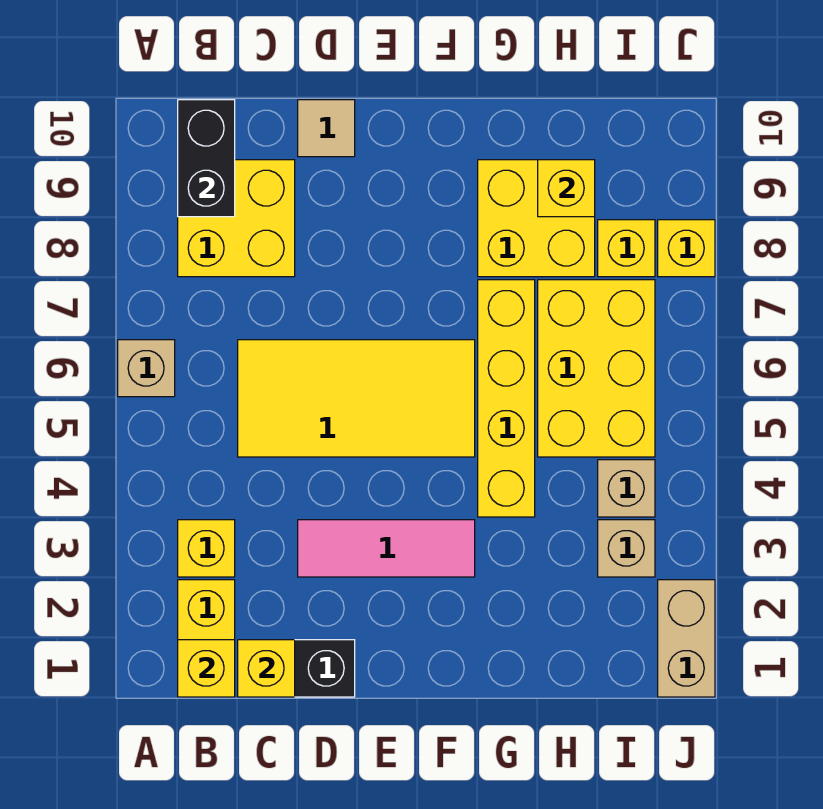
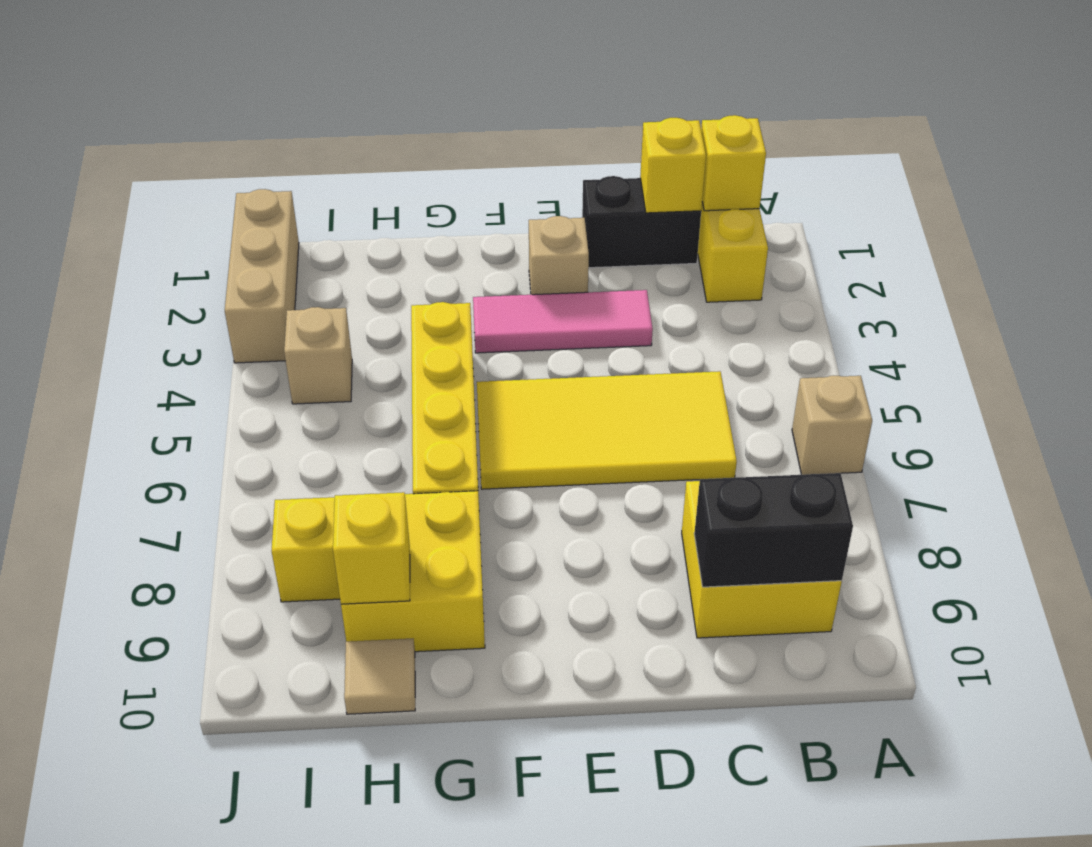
yellow 1x1 brick [178,520,235,577] -> none
black 1x2 brick [178,100,235,217] -> black 1x2 brick turned to [694,473,853,587]
tan 1x1 tile [298,100,355,157] -> tan 1x1 tile moved to [344,639,415,714]
yellow 2x3 brick [538,280,655,457] -> none
tan 1x1 brick [598,520,655,577] -> tan 1x1 brick moved to [529,216,589,295]
tan 1x2 brick [658,580,715,697] -> tan 1x3 brick [225,189,299,363]
yellow 1x1 brick [658,220,715,277] -> none

